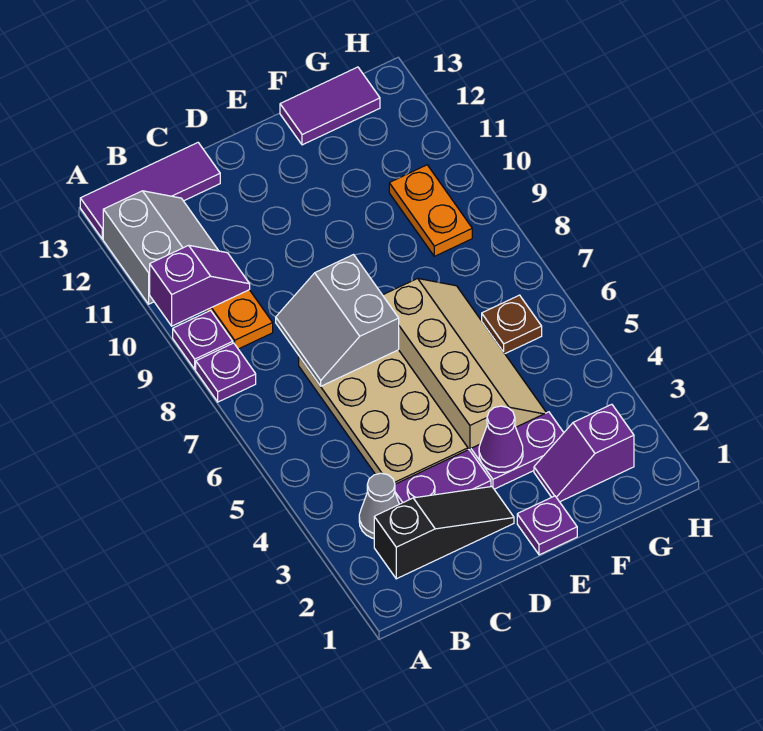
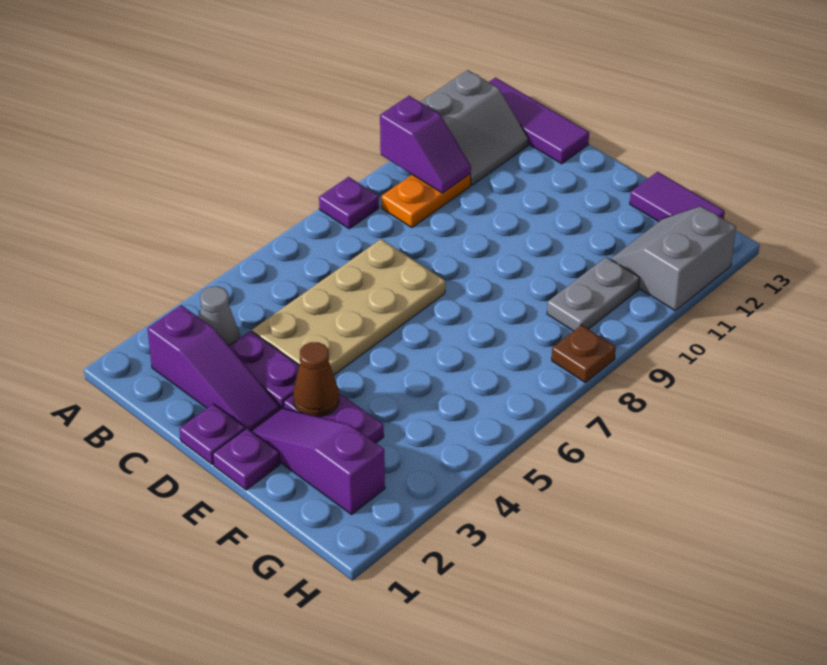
purple 1x1 plate [173,310,233,369] -> purple 1x1 plate moved to [179,404,245,464]
black 1x3 slope [374,487,514,579] -> purple 1x3 slope [147,305,281,431]
grey 2x2 slope [276,255,399,386] -> grey 2x2 slope moved to [611,206,736,310]
purple 1x1 cone [479,406,523,473] -> brown 1x1 cone [293,342,339,417]
tan 2x4 slope [383,278,546,451] -> none
purple 1x2 slope [534,404,634,502] -> purple 1x3 slope [251,408,385,515]
brown 1x1 plate [482,295,542,353] -> brown 1x1 plate moved to [552,325,616,383]
orange 1x2 plate [389,165,472,256] -> grey 1x2 plate [547,257,640,331]

